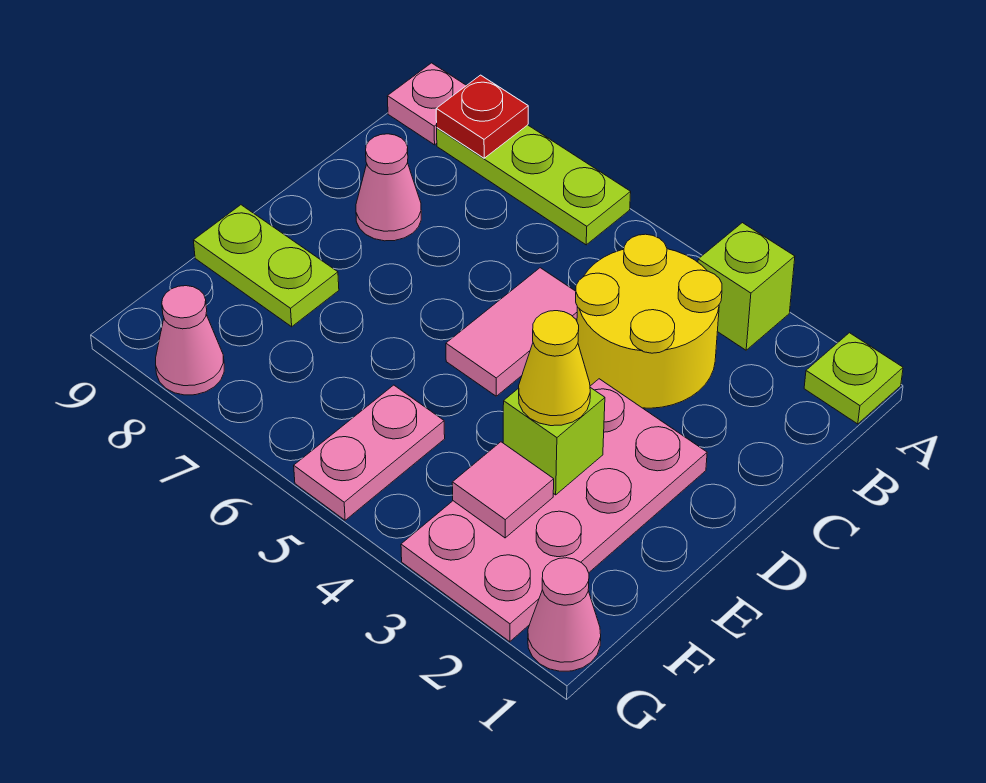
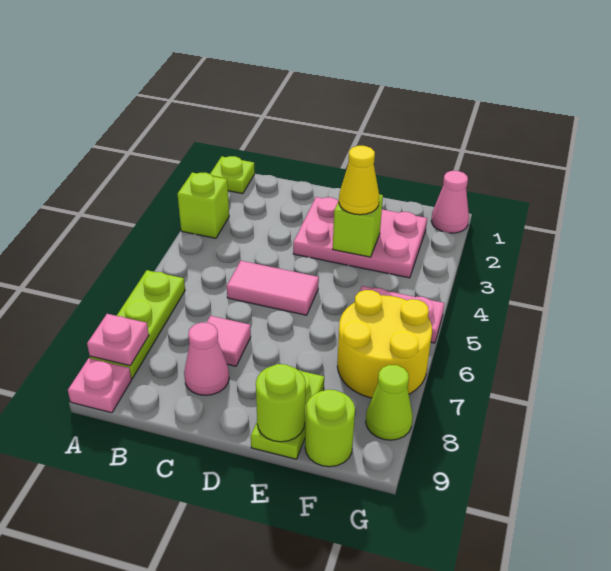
red 1x1 plate [436,75,528,158] -> pink 1x1 plate [87,314,149,366]
yellow 2x2 round brick [576,234,722,408] -> yellow 2x2 round brick moved to [337,290,432,398]
pink 2x4 plate [401,379,707,642] -> pink 2x3 plate [293,197,427,278]
none -> lime 1x1 round brick [256,364,306,442]
pink 1x1 tile [452,442,554,538] -> pink 1x1 tile moved to [206,316,251,366]
none -> lime 1x1 round brick [305,390,355,467]
pink 1x1 cone [156,286,224,395] -> lime 1x1 cone [366,365,413,440]

